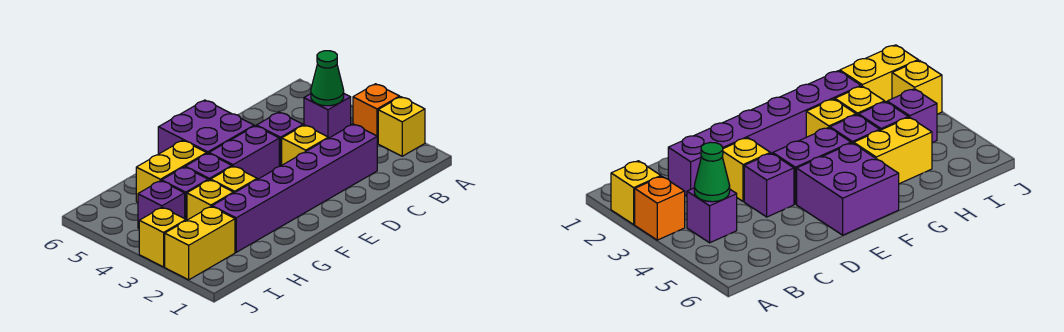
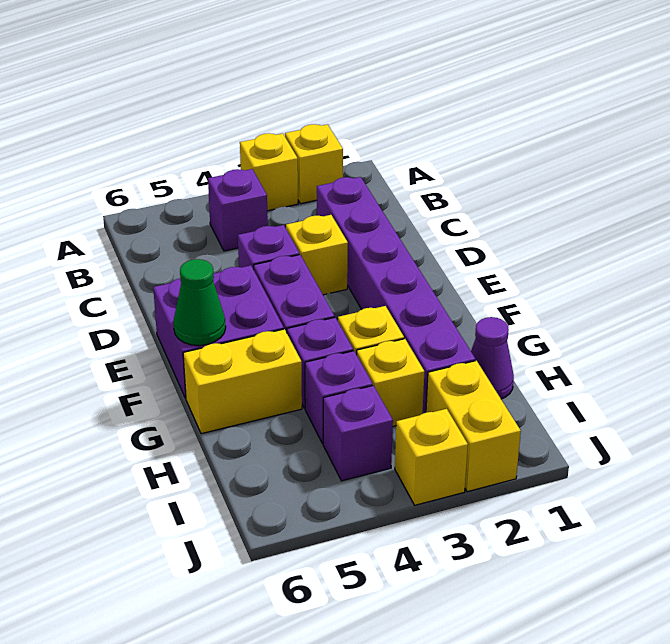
orange 1x1 brick [353,84,400,143] -> yellow 1x1 brick [240,133,298,211]
green 1x1 cone [311,51,344,106] -> green 1x1 cone moved to [174,259,226,346]
yellow 1x2 brick [136,140,207,202] -> yellow 1x2 brick turned to [183,329,302,434]
none -> purple 1x1 cone [471,317,514,399]

